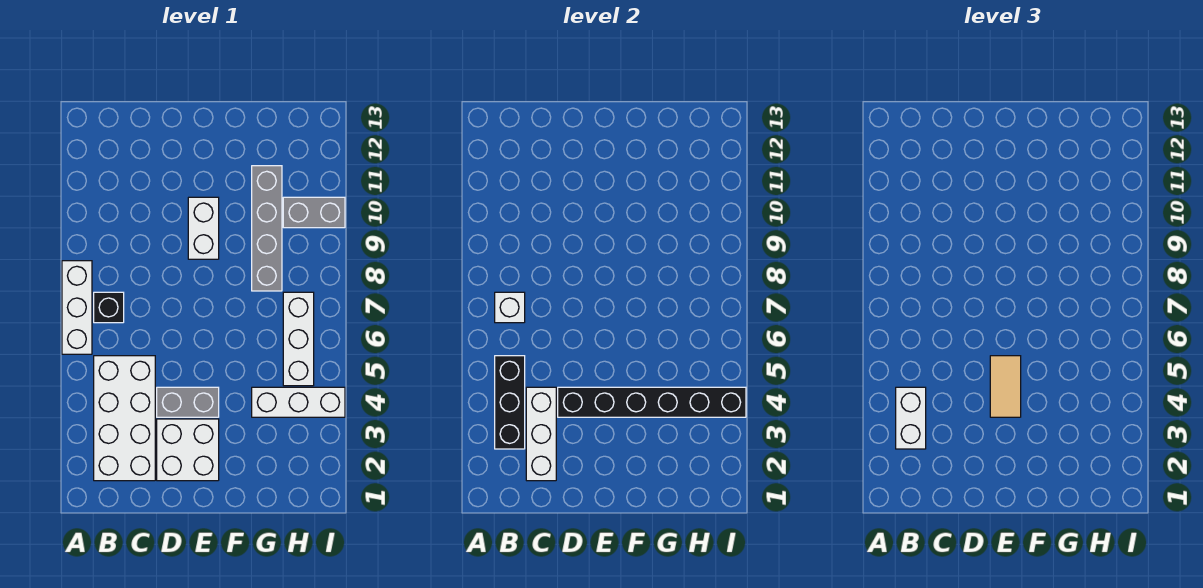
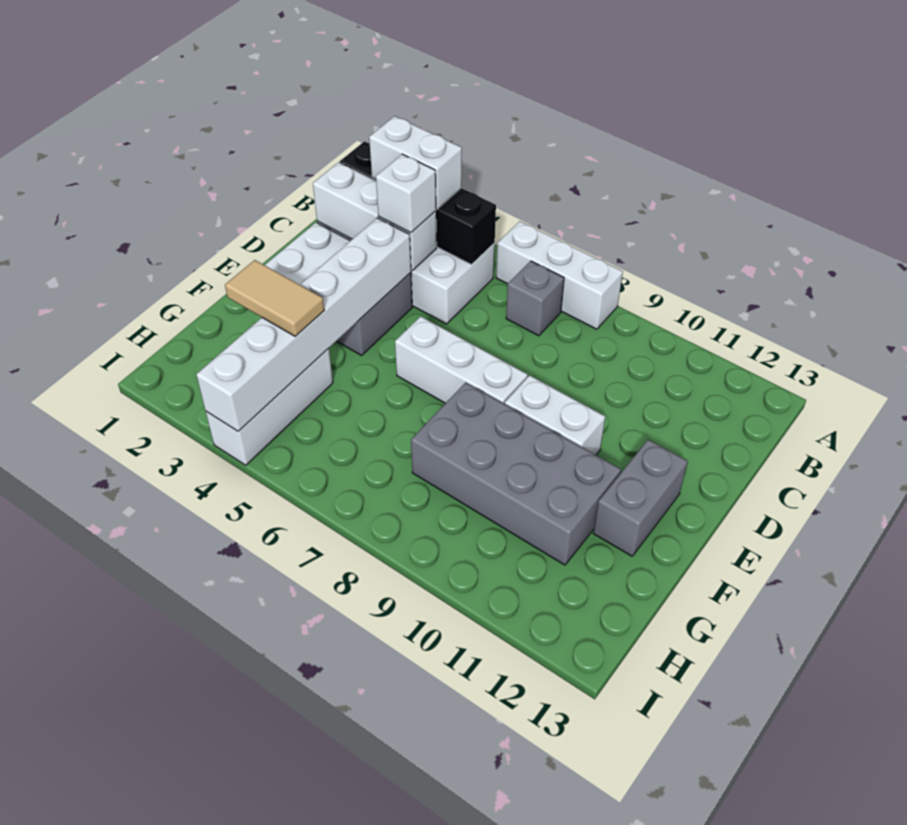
black 1x3 brick [495,356,525,449] -> black 1x4 brick [340,141,496,264]
black 1x1 brick [94,292,124,323] -> grey 1x1 brick [506,261,564,336]
white 1x1 brick [495,292,525,323] -> white 1x1 brick moved to [376,154,436,233]
black 1x6 brick [558,387,746,417] -> white 1x6 brick [196,218,411,431]
tan 1x2 tile [990,356,1021,417] -> tan 1x2 tile moved to [225,260,324,336]
grey 1x4 brick [252,166,282,291] -> grey 2x4 brick [411,383,621,565]
white 1x3 brick [283,292,314,386] -> white 1x3 brick moved to [395,316,528,404]
grey 1x2 brick [283,197,345,228] -> grey 1x2 brick moved to [593,440,688,556]

